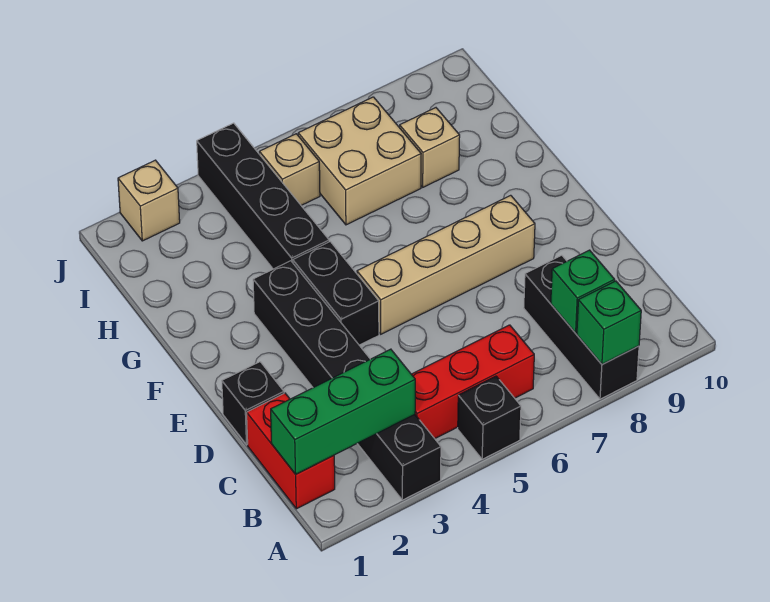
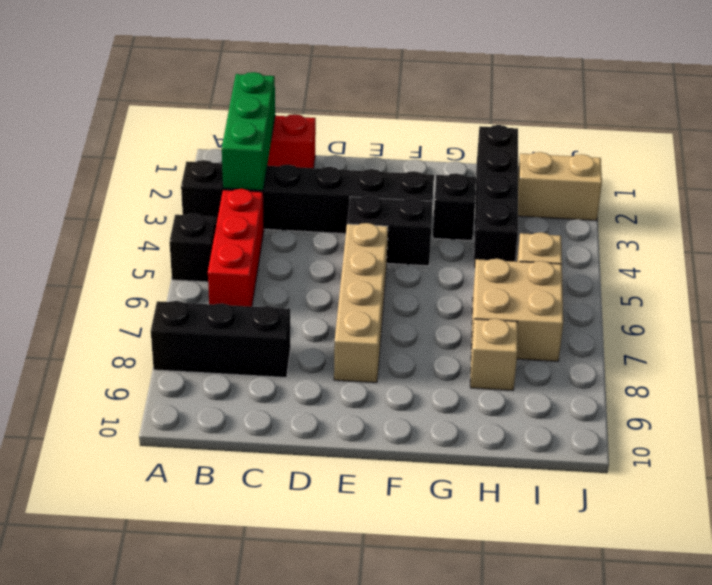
green 1x1 brick [577,281,641,364] -> none
green 1x1 brick [551,250,615,333] -> none
black 1x1 brick [222,362,284,445] -> black 1x1 brick moved to [433,173,476,241]
black 1x4 brick [197,123,329,269] -> black 1x4 brick turned to [474,125,518,268]
tan 1x1 brick [118,160,180,241] -> tan 1x2 brick [518,152,602,221]

